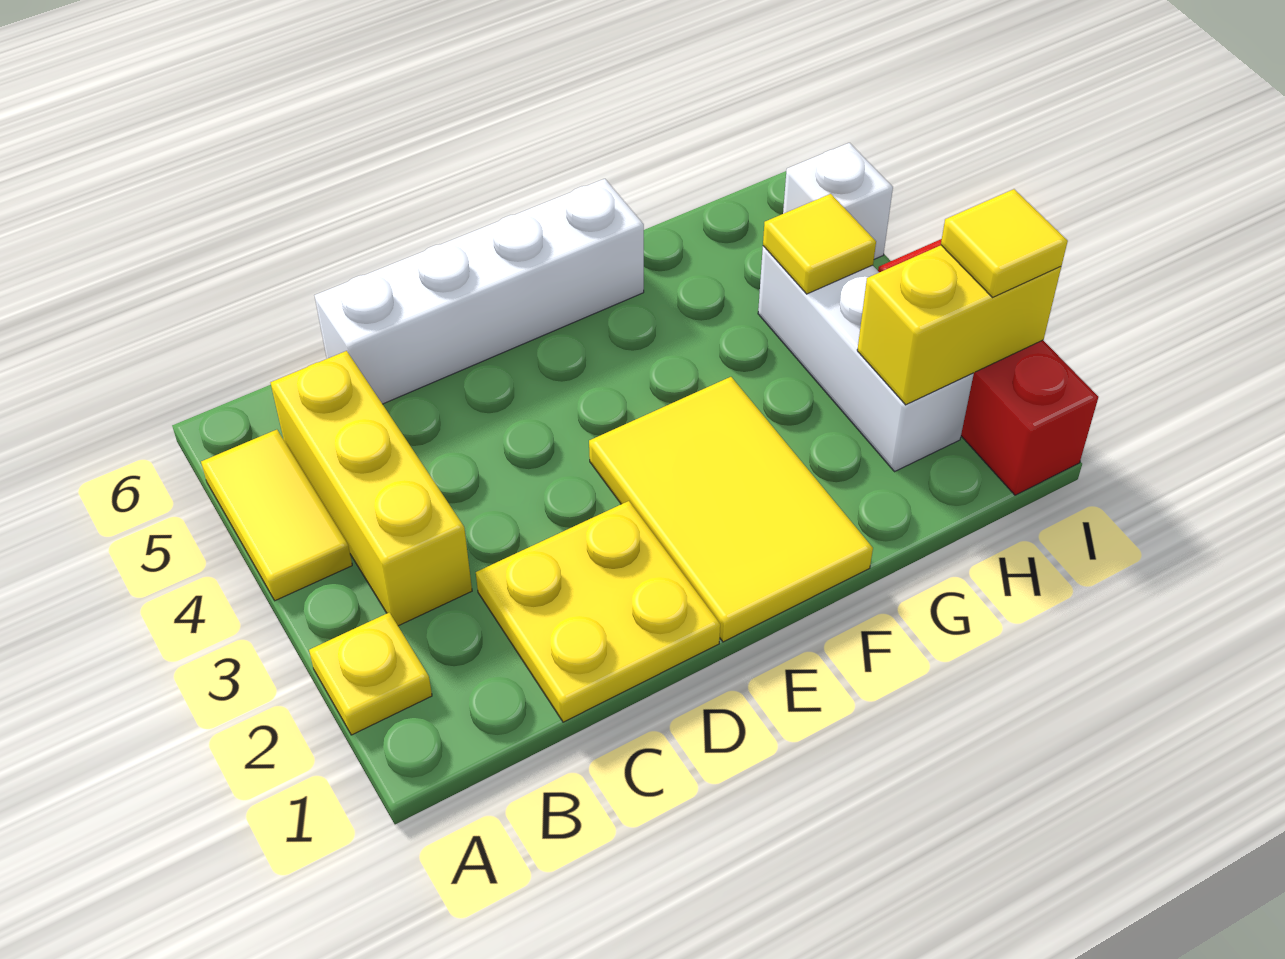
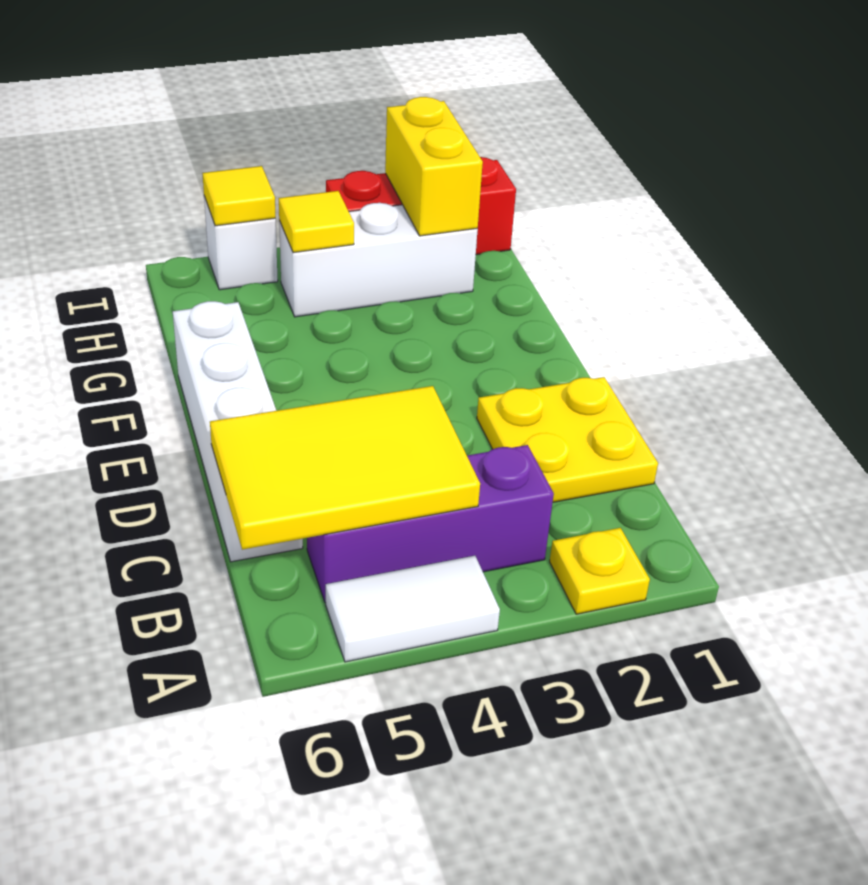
yellow 1x2 tile [201,430,352,601] -> white 1x2 tile [326,556,500,662]
yellow 1x3 brick [270,351,472,626] -> purple 1x3 brick [307,445,554,603]
yellow 2x3 tile [589,377,873,642] -> yellow 2x3 tile moved to [210,386,480,550]
yellow 1x1 tile [941,189,1068,297] -> yellow 1x1 tile moved to [203,166,276,226]

